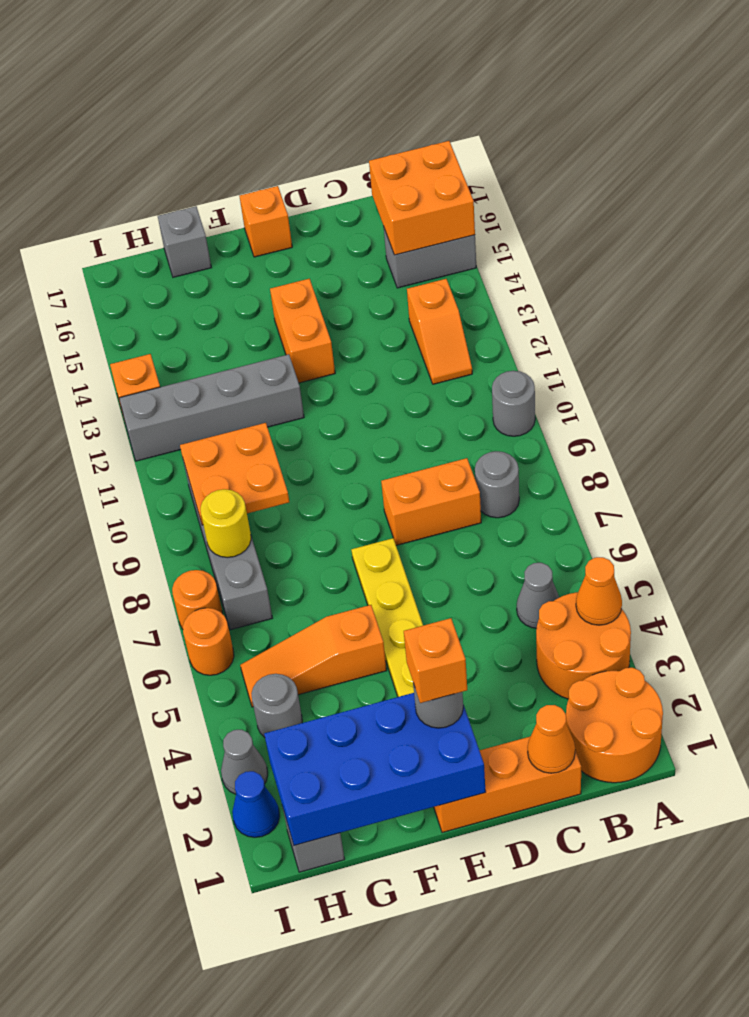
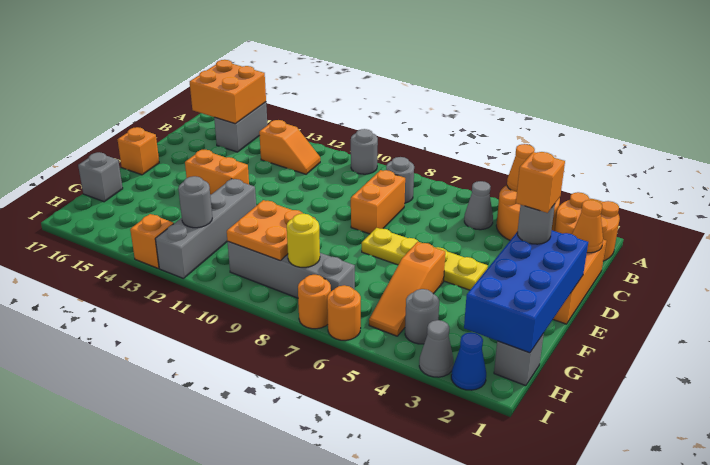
none -> grey 1x1 round brick [178,176,212,228]

